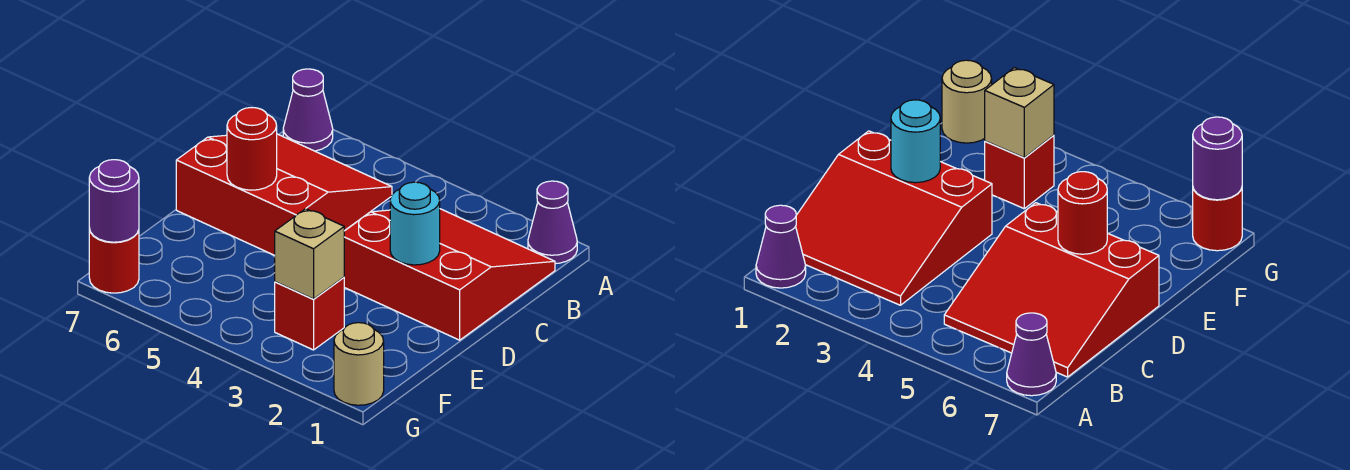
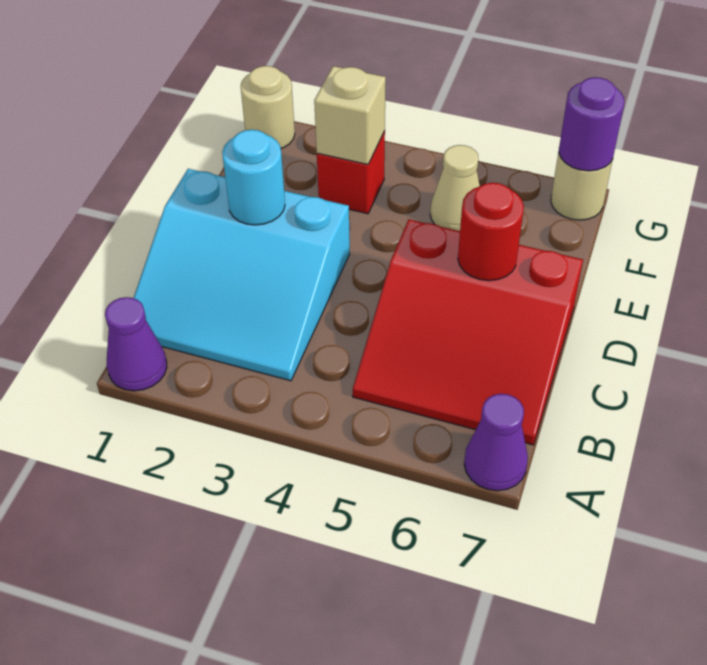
red 3x3 slope [344,209,555,340] -> cyan 3x3 slope [134,169,350,381]
none -> tan 1x1 cone [430,145,480,231]
red 1x1 round brick [89,228,139,293] -> tan 1x1 round brick [551,152,613,220]

